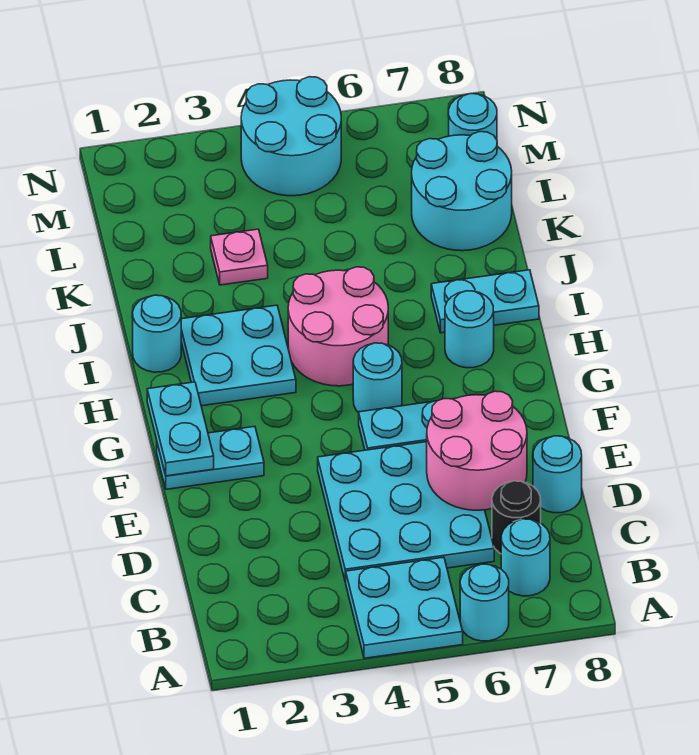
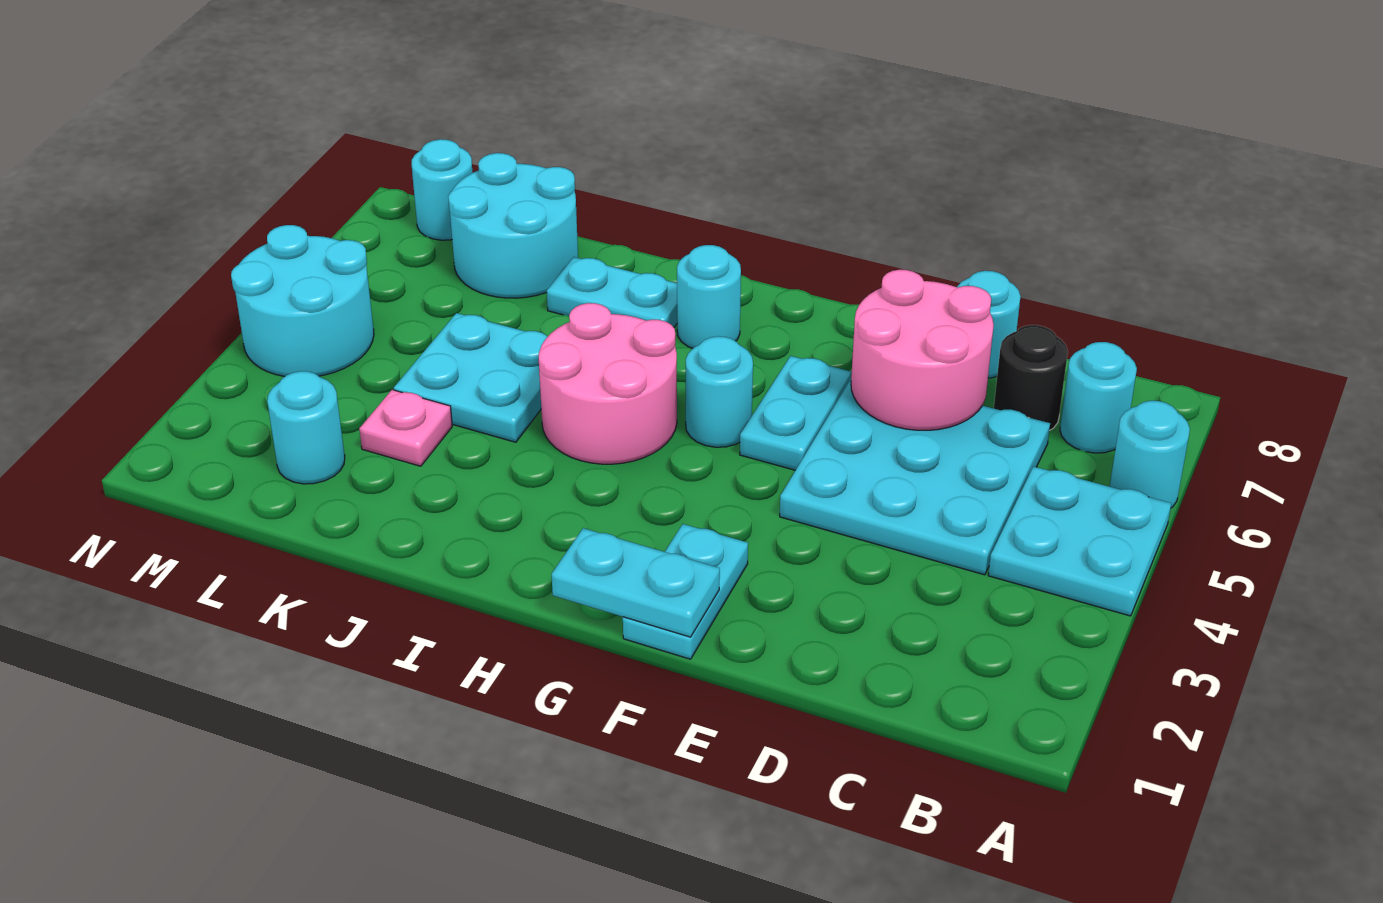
cyan 2x2 plate [181,305,296,406] -> cyan 2x2 plate moved to [394,313,548,442]
cyan 1x1 round brick [133,295,181,372] -> cyan 1x1 round brick moved to [267,371,345,484]
cyan 1x2 plate [431,270,539,333] -> cyan 1x2 plate turned to [547,257,677,327]

